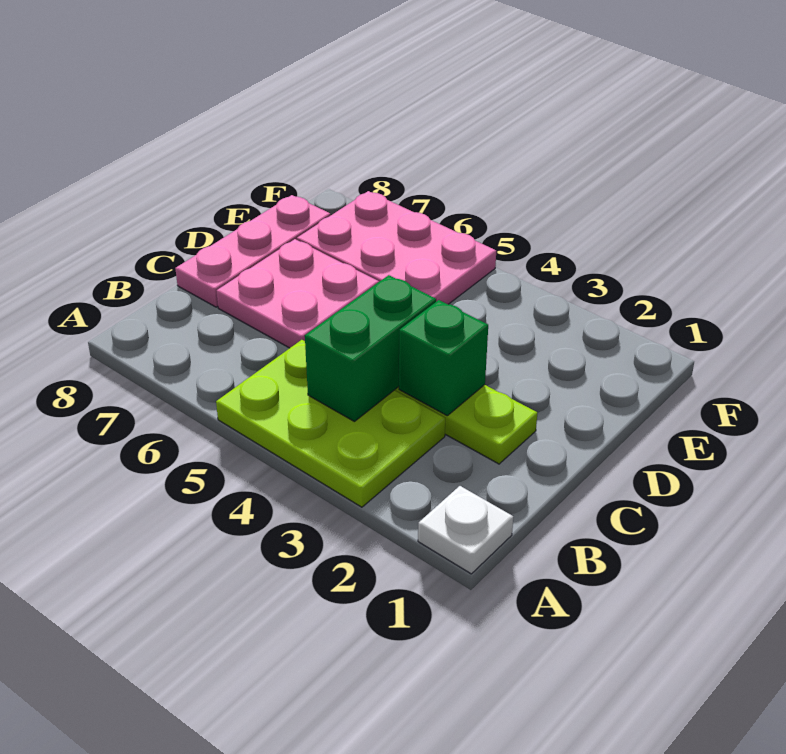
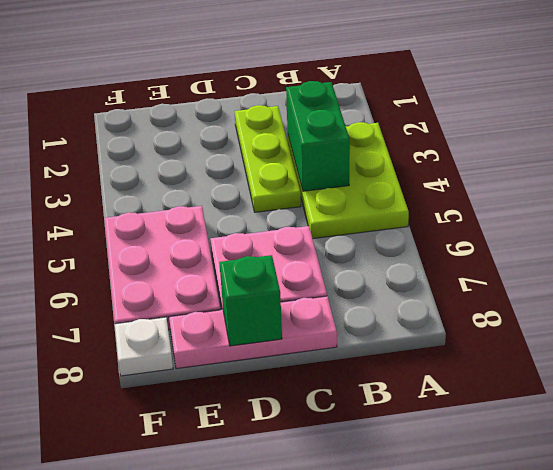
white 1x1 plate [418,486,513,574] -> white 1x1 plate moved to [115,317,173,376]
green 1x2 brick [305,275,436,421] -> green 1x2 brick turned to [286,81,350,191]
green 1x1 brick [399,300,488,416] -> green 1x1 brick moved to [219,255,282,346]

